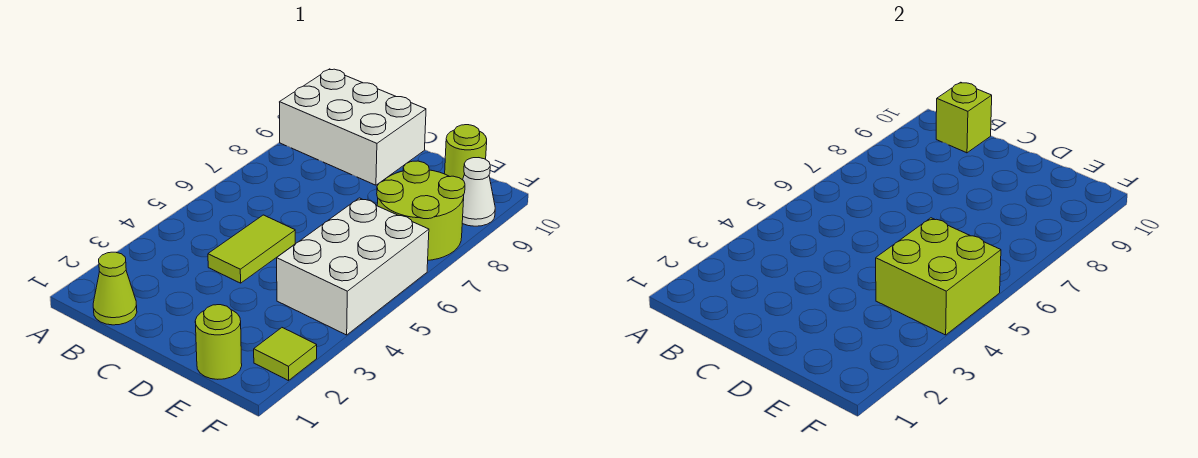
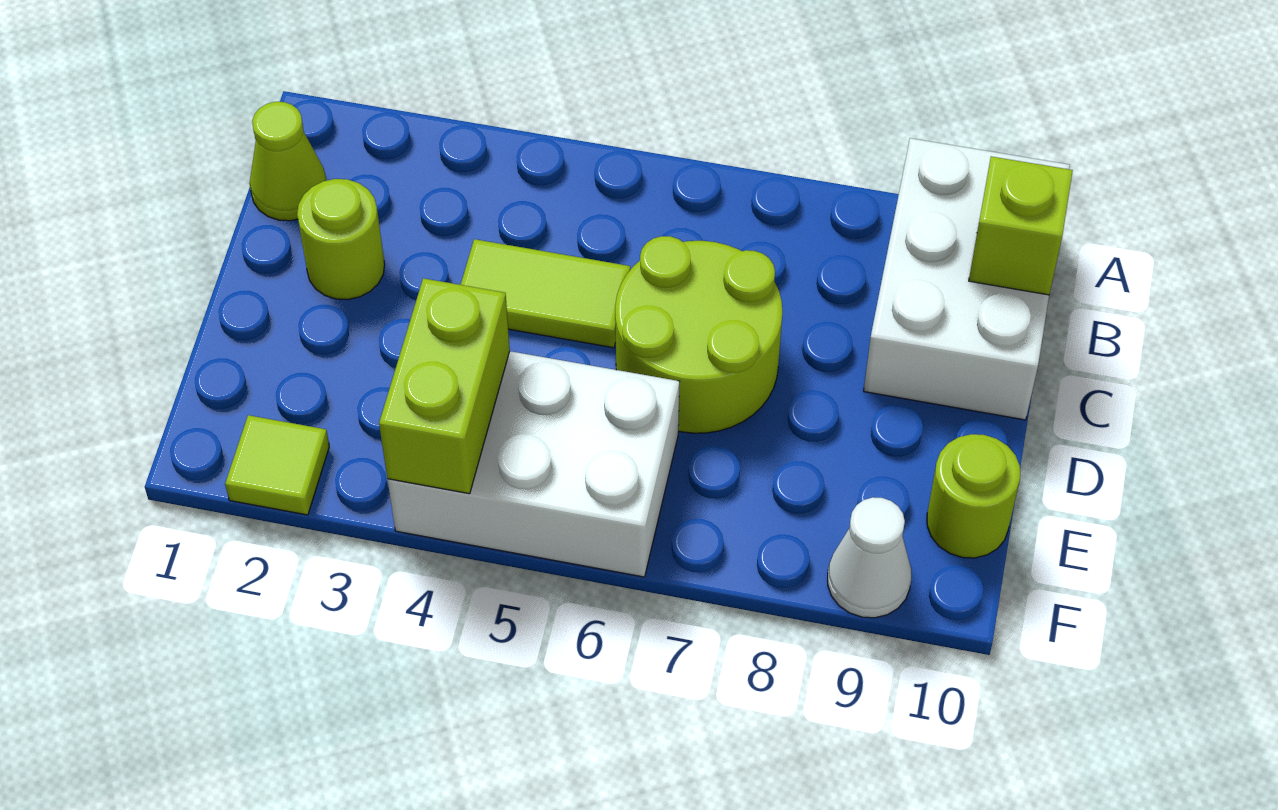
lime 1x1 round brick [195,305,242,379] -> lime 1x1 round brick moved to [297,179,385,300]
lime 2x2 brick [876,218,1001,335] -> lime 1x2 brick [379,278,510,494]
lime 2x2 round brick [377,161,465,260] -> lime 2x2 round brick moved to [615,236,783,433]

